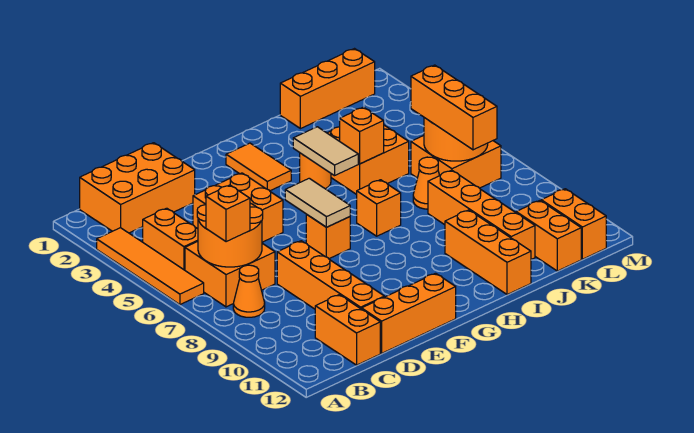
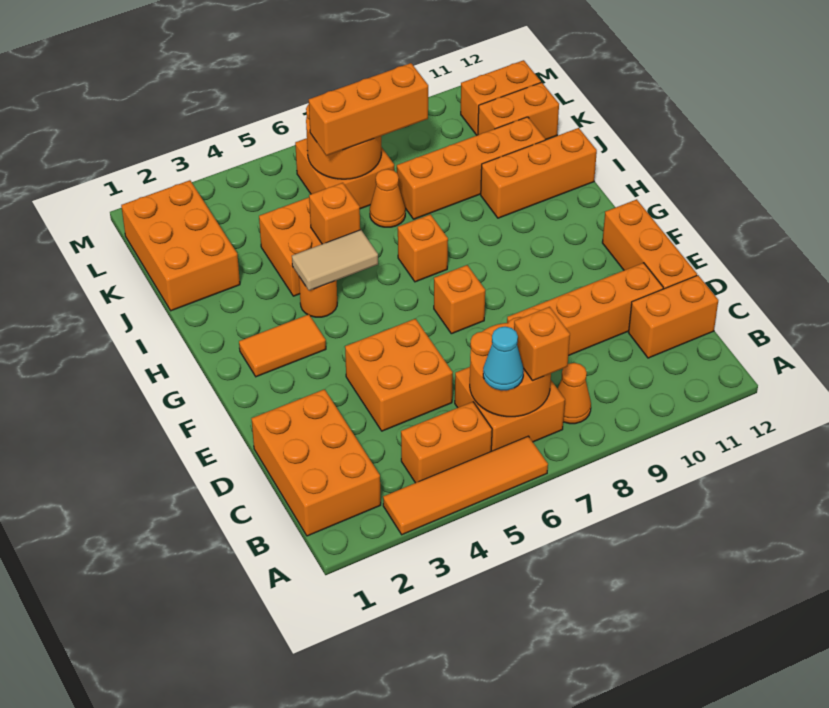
none -> cyan 1x1 cone [483,327,524,390]
tan 1x2 tile [285,178,350,227] -> none
orange 1x3 brick [280,49,375,129] -> orange 2x3 brick [121,180,240,311]

